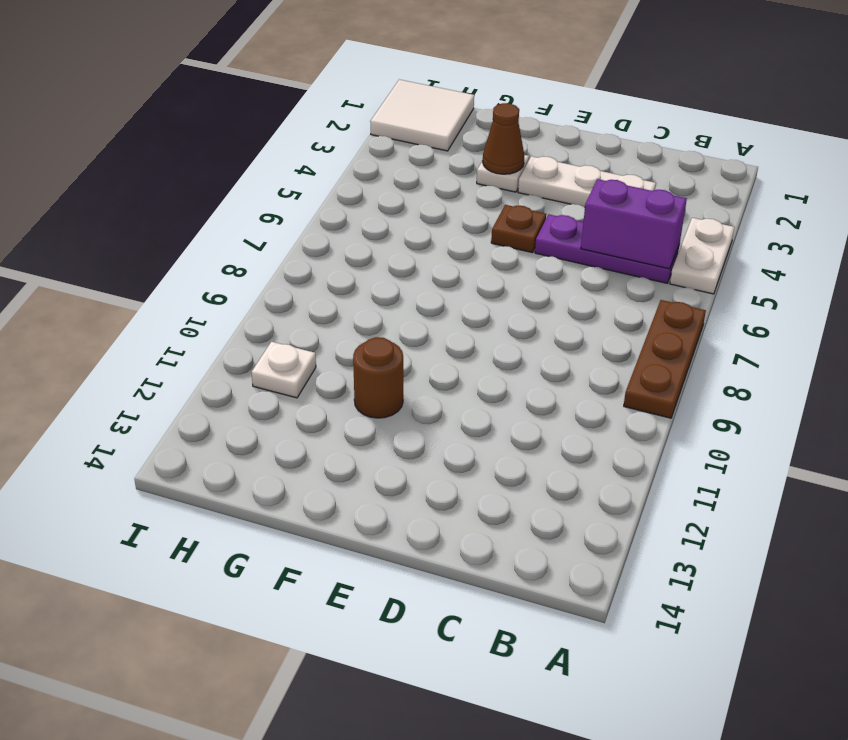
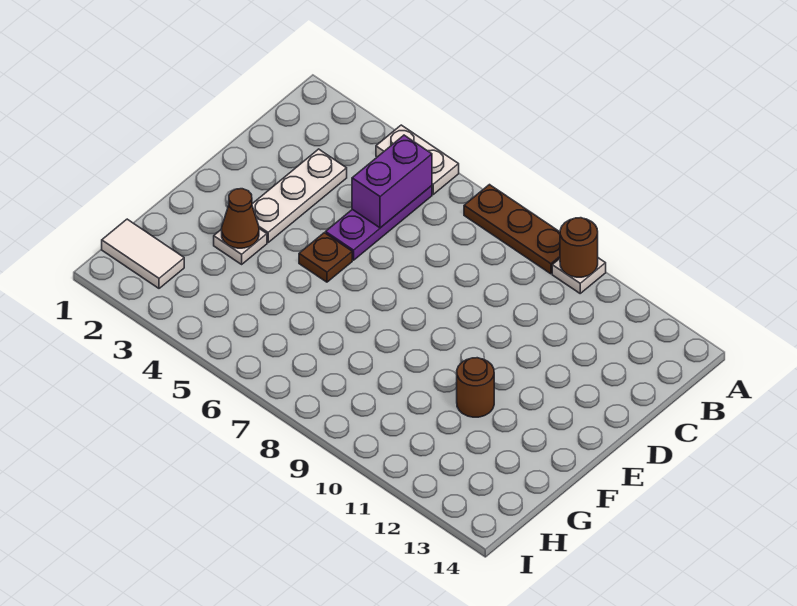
none -> brown 1x1 round brick [560,218,598,277]
white 2x2 tile [370,80,474,151] -> white 1x2 tile [102,219,184,288]
white 1x1 plate [251,342,316,398] -> white 1x1 plate moved to [552,258,606,293]

